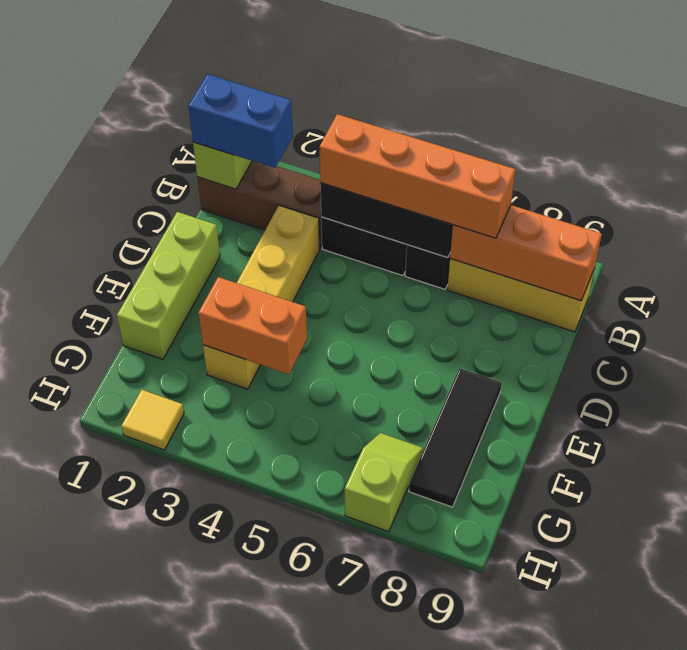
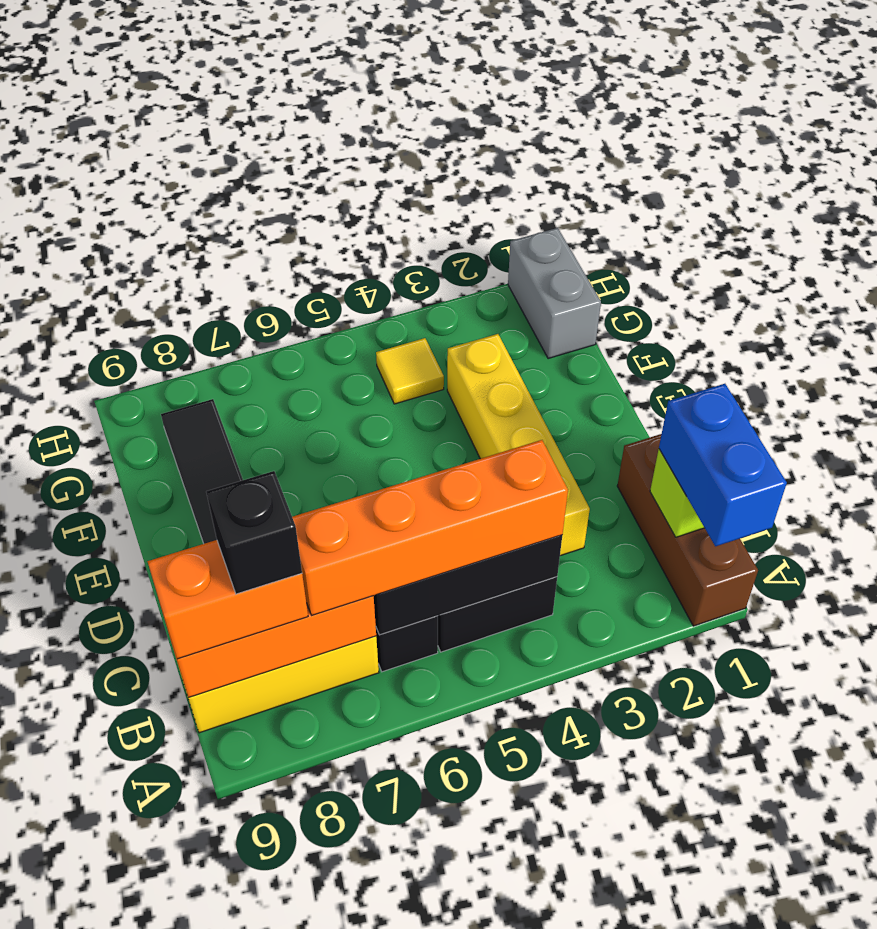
brown 1x3 brick [197,161,322,248] -> brown 1x3 brick turned to [617,434,758,626]
blue 1x2 brick [188,74,293,168] -> blue 1x2 brick turned to [659,384,787,546]
none -> black 1x1 brick [206,471,302,594]
lime 1x3 brick [117,212,220,359] -> none
orange 1x2 brick [198,277,307,374] -> orange 1x2 brick moved to [148,540,308,659]
none -> grey 1x2 brick [508,228,601,359]
lime 1x2 slope [345,433,423,532] -> none
yellow 1x1 tile [121,390,184,450] -> yellow 1x1 tile moved to [376,338,444,404]

